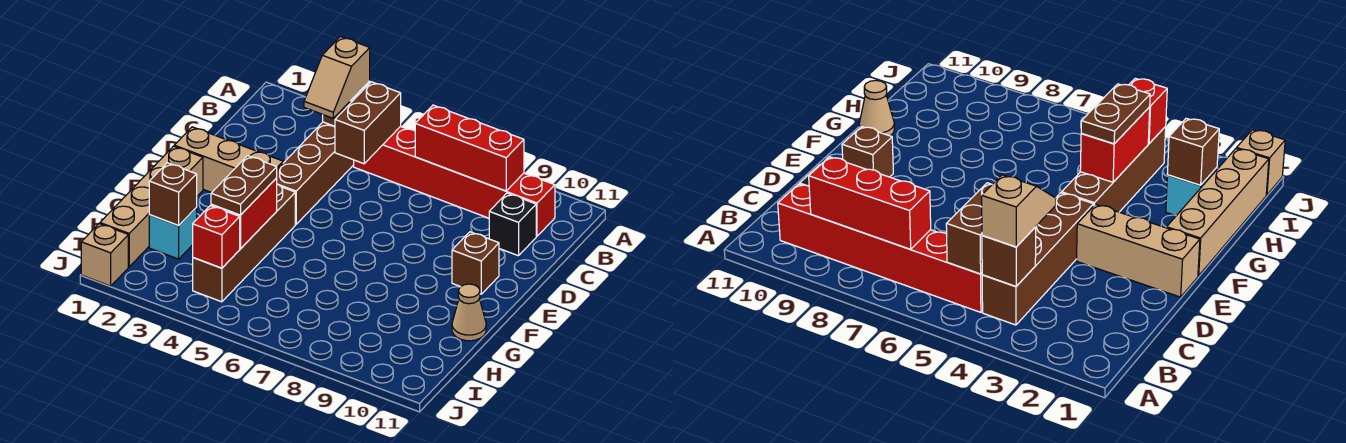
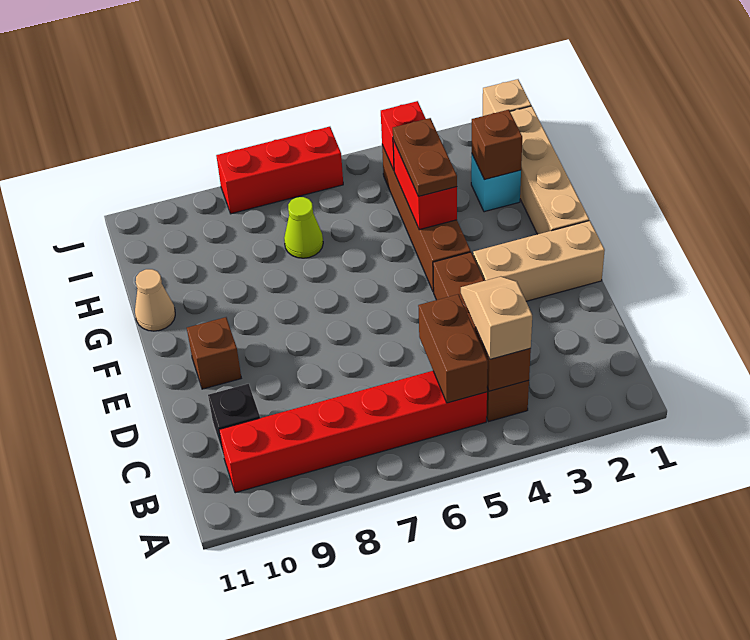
red 1x3 brick [415,105,524,191] -> red 1x3 brick moved to [216,127,343,214]
none -> lime 1x1 cone [284,197,323,258]

